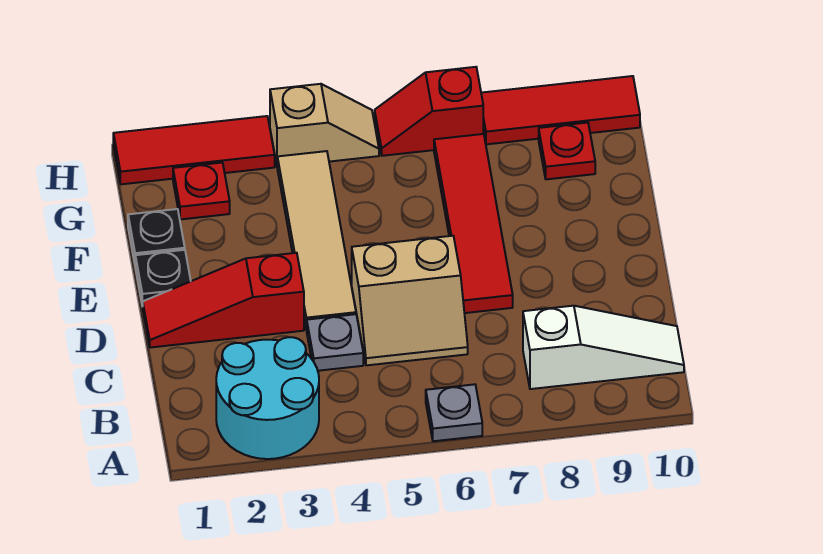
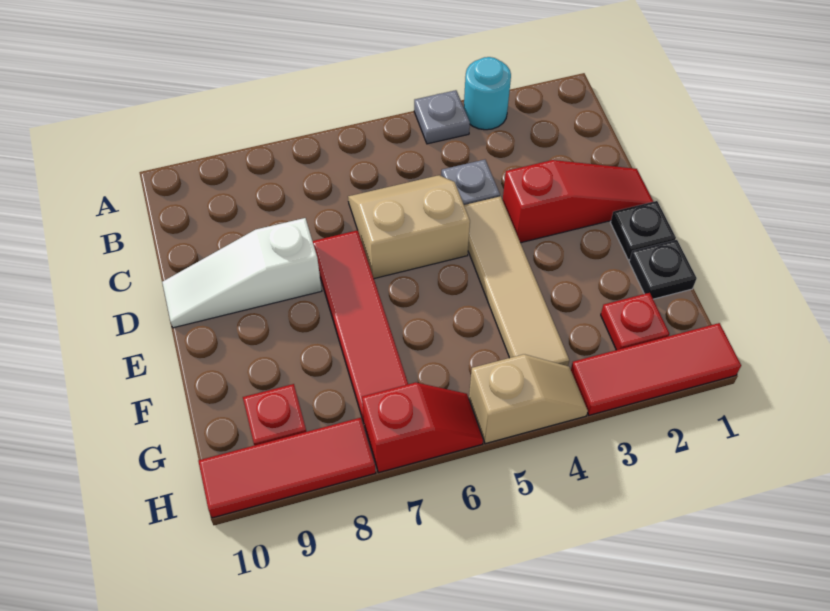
cyan 2x2 round brick [216,337,319,459] -> cyan 1x1 round brick [464,57,511,130]
grey 1x1 plate [426,384,482,441] -> grey 1x1 plate moved to [414,90,470,144]
white 1x3 slope [523,306,684,389] -> white 1x3 slope moved to [162,218,322,328]
tan 1x2 slope [270,84,379,164] -> tan 1x2 slope turned to [469,354,588,444]

